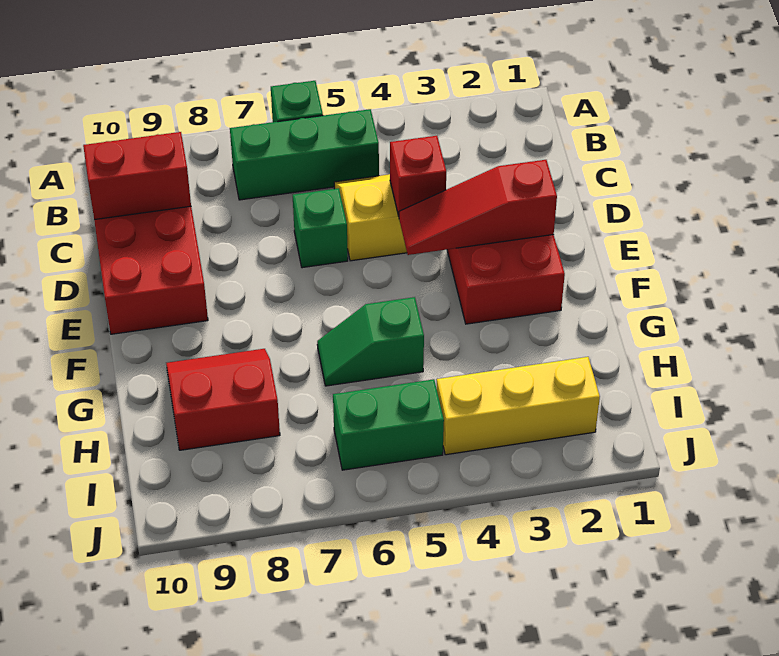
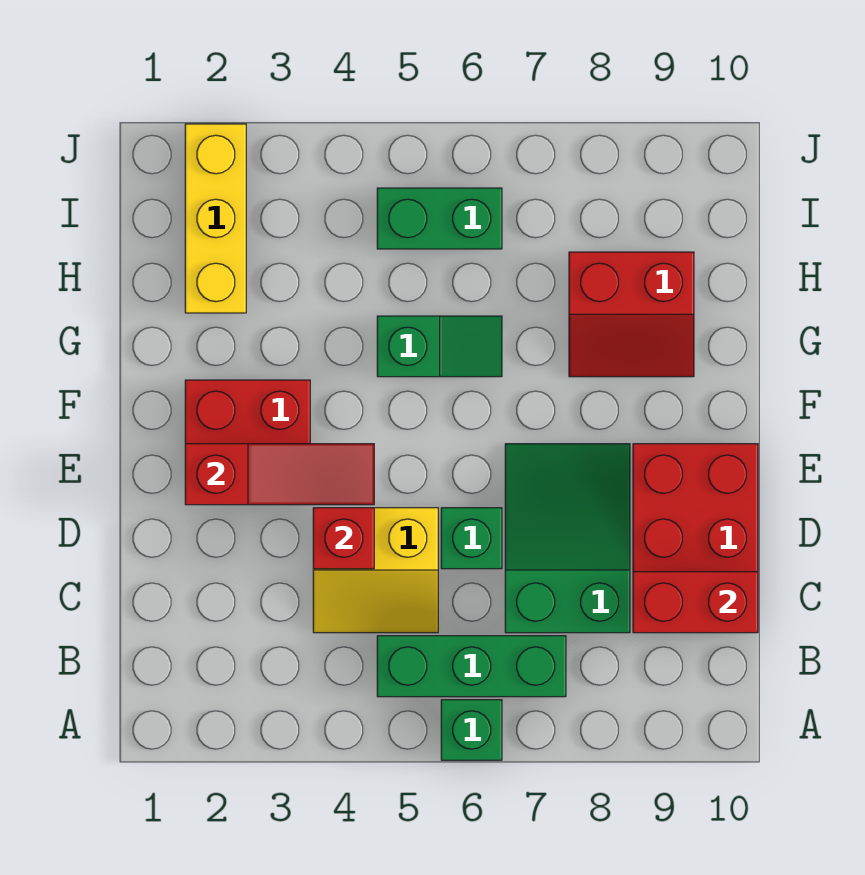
none -> green 2x3 slope [505,444,630,633]
yellow 1x3 brick [437,357,600,455] -> yellow 1x3 brick turned to [185,124,246,313]

